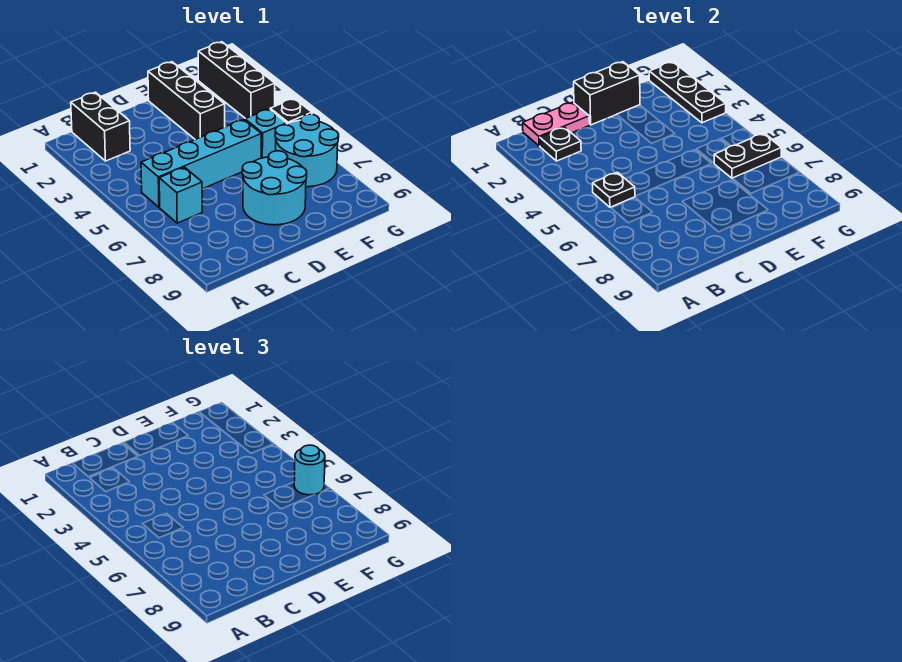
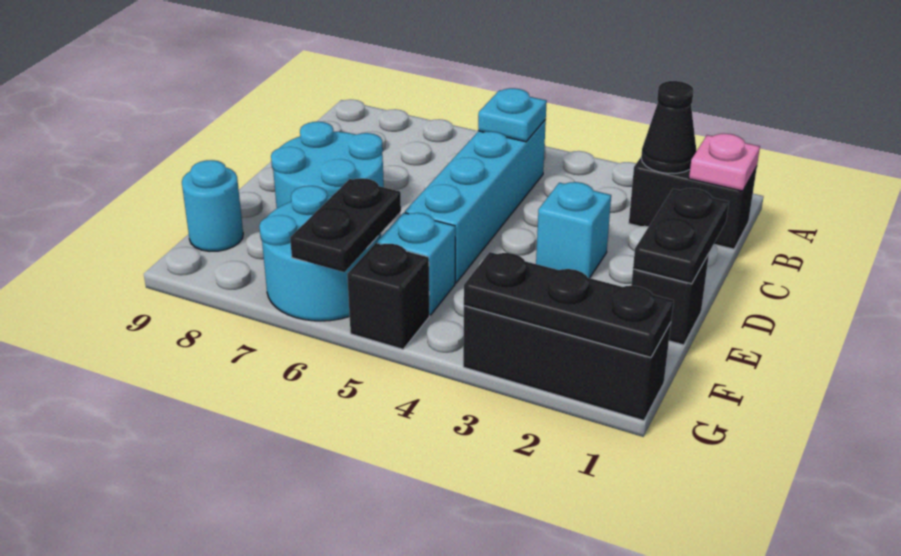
pink 1x2 plate [523,102,589,146] -> pink 1x1 plate [689,134,760,191]
black 1x1 plate [540,127,581,161] -> black 1x1 cone [641,81,696,174]
black 1x1 plate [593,172,635,207] -> cyan 1x1 plate [478,88,547,142]
cyan 1x1 brick [159,167,202,223] -> cyan 1x1 brick moved to [536,182,611,278]
black 1x2 brick [574,62,640,125] -> black 1x2 plate [633,188,729,284]
black 1x3 brick [148,62,225,139] -> black 1x1 brick [631,254,709,345]
cyan 1x1 round brick [294,445,325,495] -> cyan 1x1 round brick moved to [182,160,243,251]

